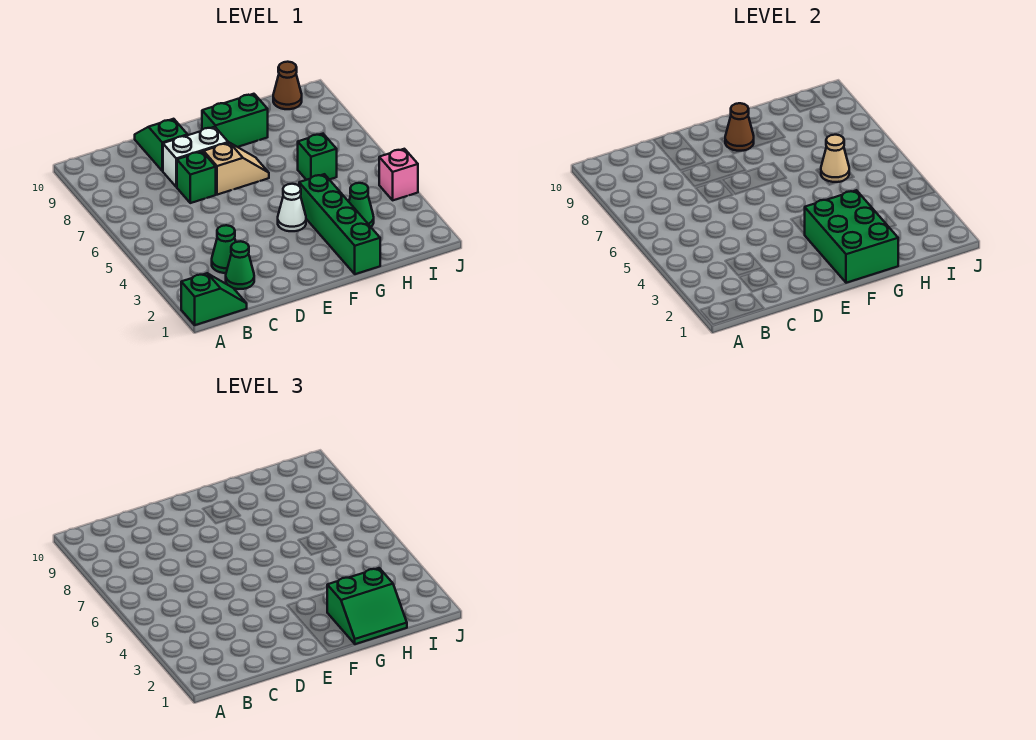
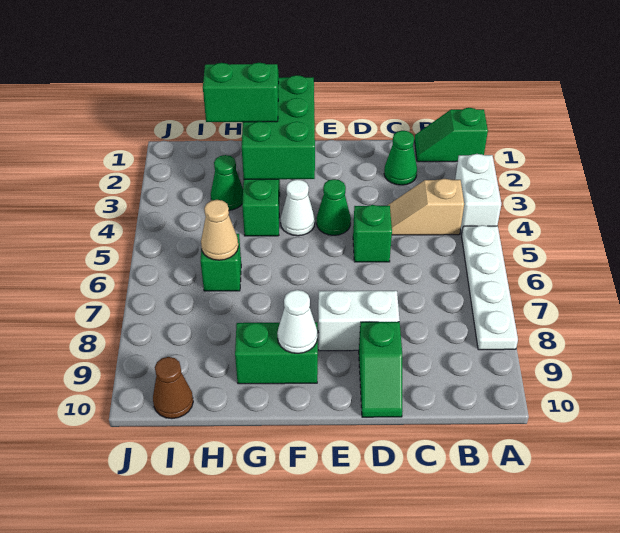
none -> white 1x2 brick [455,154,501,234]
none -> white 1x4 plate [462,225,518,350]
green 1x1 cone [212,225,236,273] -> green 1x1 cone moved to [317,179,351,235]
green 1x1 brick [177,152,216,203] -> green 1x1 brick moved to [353,205,392,262]
tan 1x2 slope [204,143,269,195] -> tan 1x2 slope moved to [388,179,464,235]
brown 1x1 cone [725,103,754,151] -> white 1x1 cone [277,290,317,354]
pink 1x1 brick [379,149,418,200] -> none

